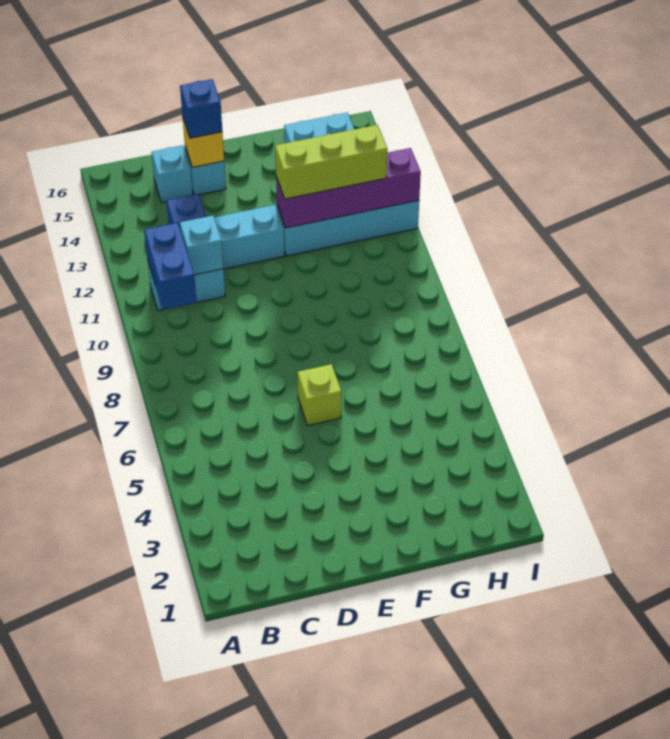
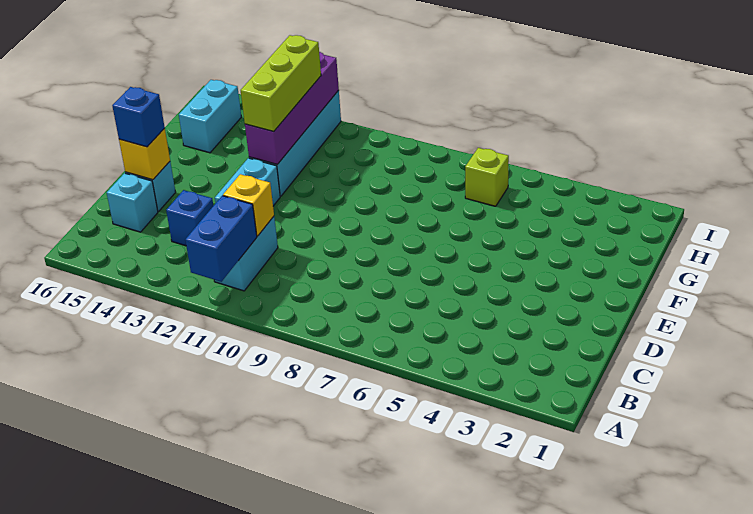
blue 1x2 brick [144,223,197,310] -> blue 1x2 brick turned to [185,196,257,282]
cyan 1x1 brick [180,216,223,275] -> yellow 1x1 brick [223,174,274,236]
lime 1x1 brick [298,364,341,426] -> lime 1x1 brick moved to [465,148,509,206]

